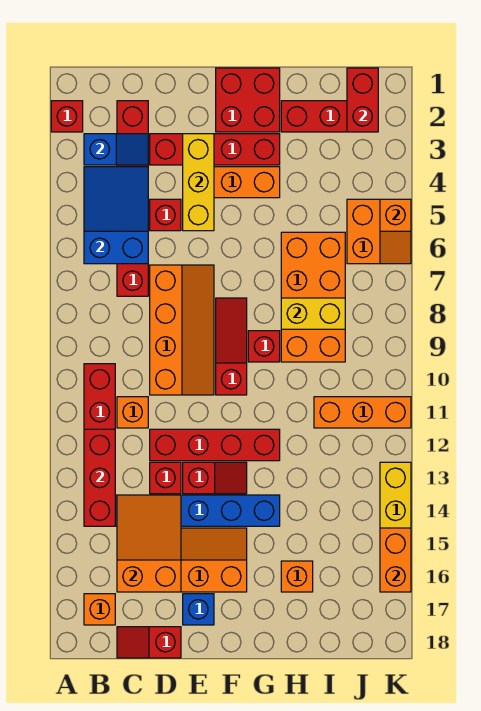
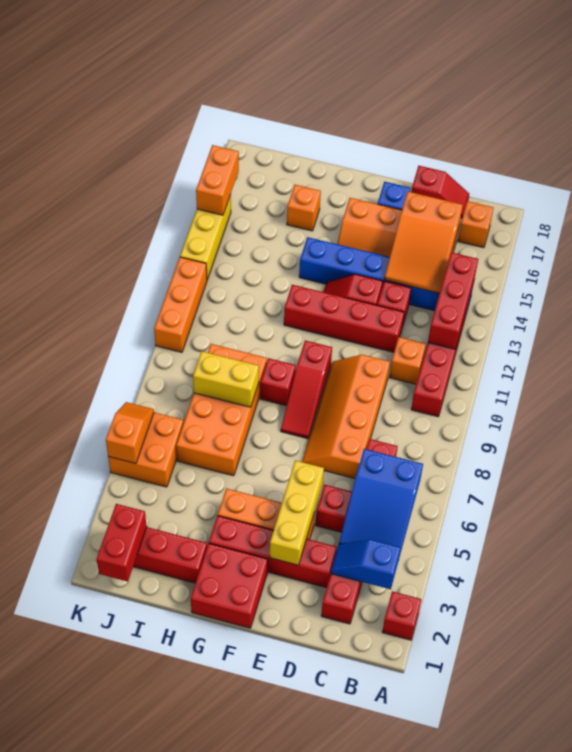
orange 1x3 brick [314,397,411,428] -> orange 1x3 brick turned to [154,257,207,352]

